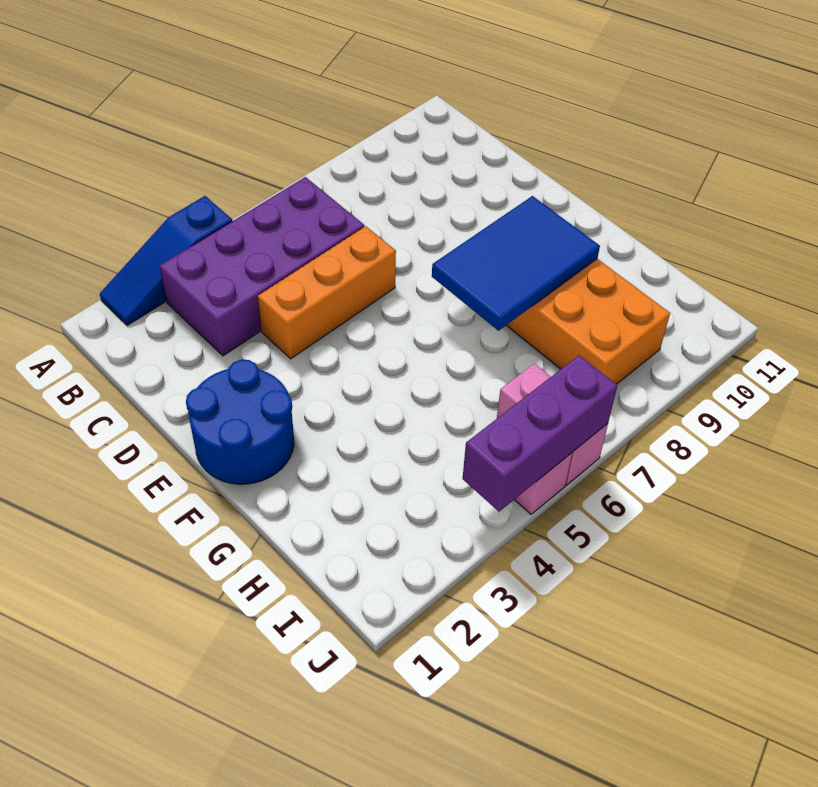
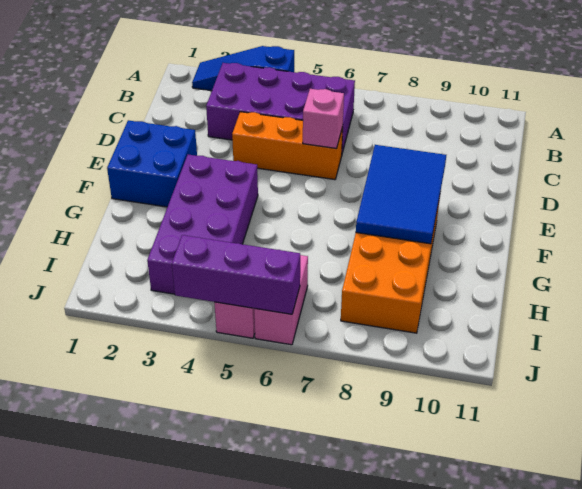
none -> pink 1x1 brick [303,89,344,149]
blue 2x2 round brick [186,360,294,484] -> blue 2x2 brick [107,120,197,207]
none -> purple 2x4 brick [147,155,258,294]
blue 2x3 tile [432,196,600,331] -> blue 2x3 tile turned to [356,145,446,244]

